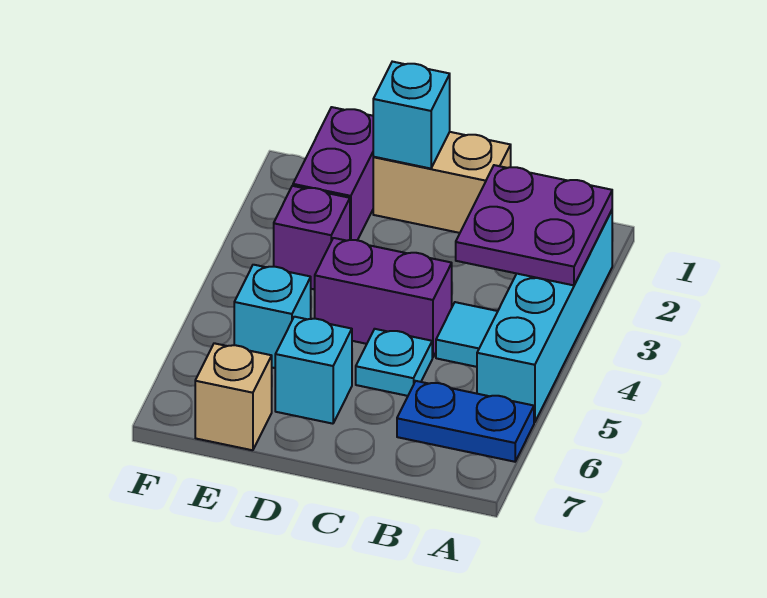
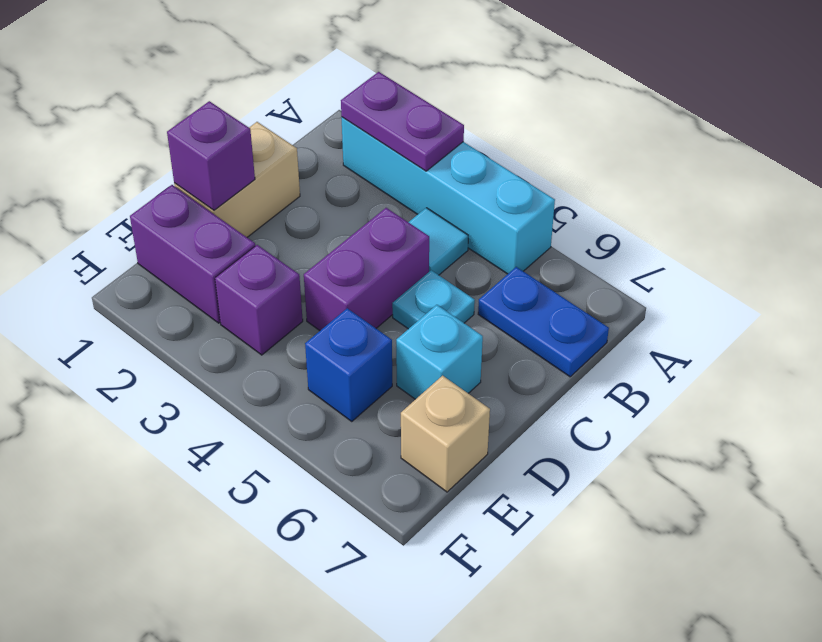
purple 2x2 plate [456,165,612,285] -> purple 1x2 plate [341,72,464,171]
blue 1x2 plate [397,381,534,462] -> blue 1x2 plate turned to [478,267,609,377]
cyan 1x1 brick [373,62,450,169] -> purple 1x1 brick [167,101,255,210]
cyan 1x1 brick [234,265,311,368] -> blue 1x1 brick [305,308,392,421]

